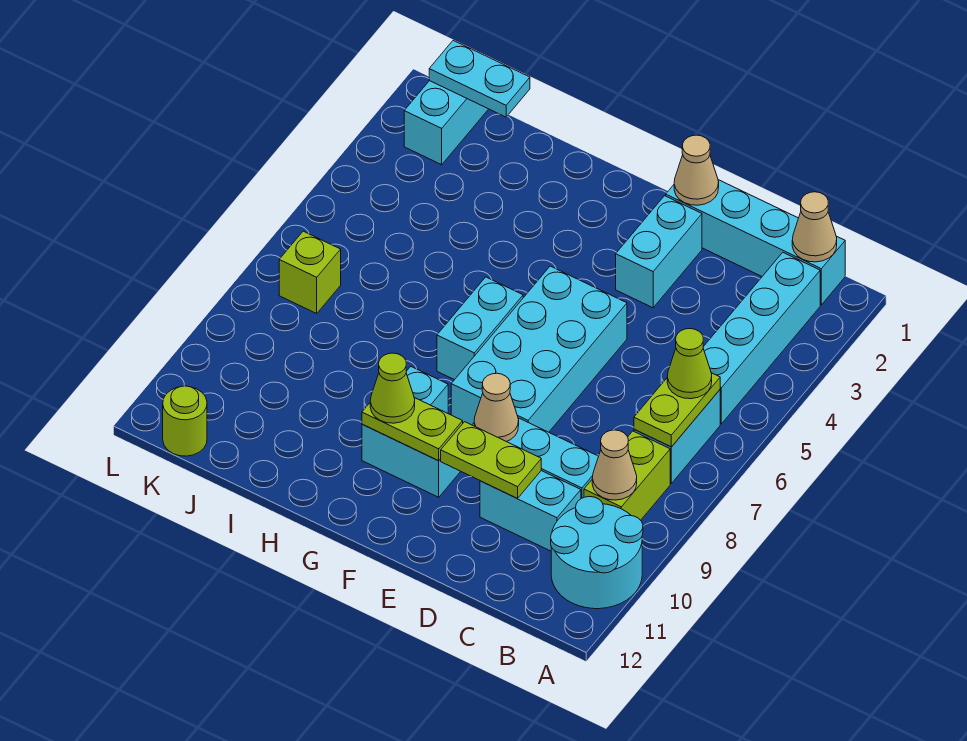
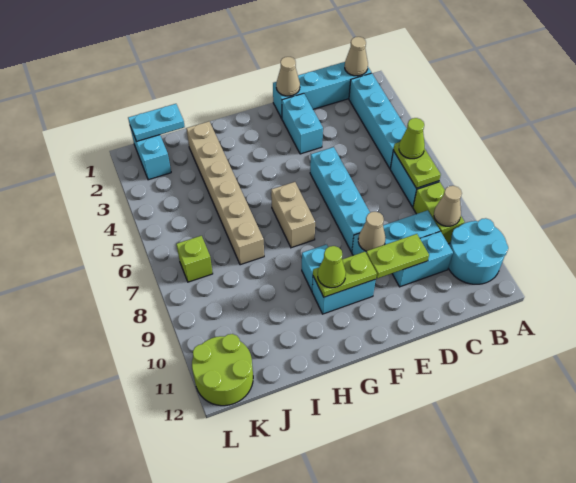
cyan 2x4 brick [451,266,627,432] -> cyan 1x4 brick [310,147,370,252]
cyan 1x2 brick [437,277,523,380] -> tan 1x2 brick [271,182,315,248]
none -> tan 1x6 brick [186,121,264,265]
lime 1x1 round brick [163,386,207,456] -> lime 2x2 round brick [192,334,253,406]

